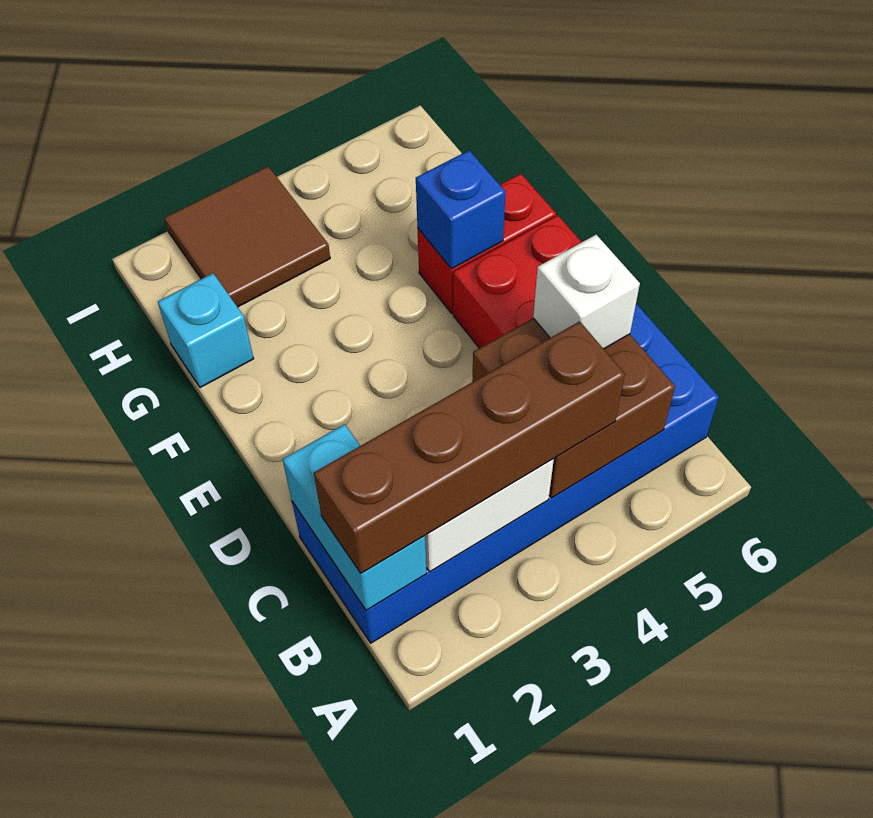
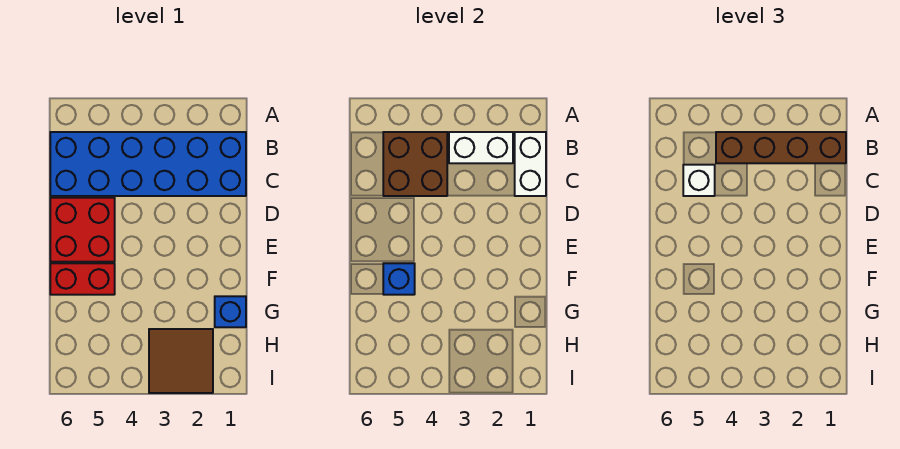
cyan 1x2 brick [283,424,427,610] -> white 1x2 brick [515,132,546,196]
cyan 1x1 brick [158,273,254,388] -> blue 1x1 brick [215,296,246,327]

